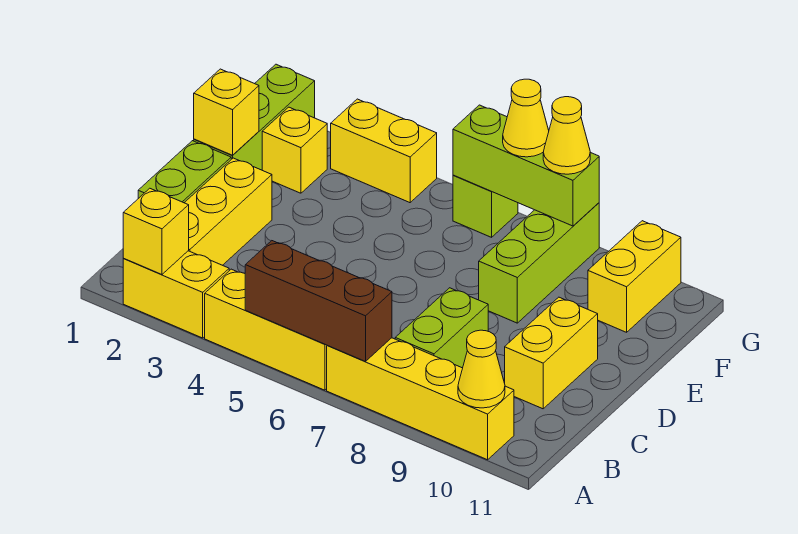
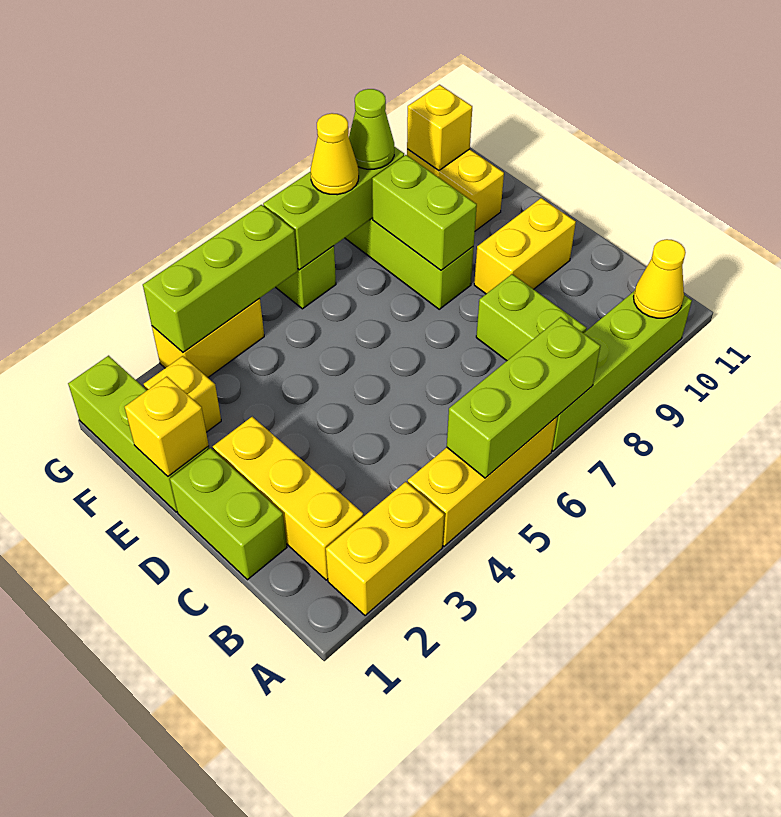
yellow 1x1 brick [123,188,189,274] -> yellow 1x1 brick moved to [407,85,472,171]
brown 1x3 brick [245,241,392,361] -> lime 1x3 brick [447,317,600,478]
yellow 1x4 brick [327,338,514,460] -> lime 1x4 brick [552,291,692,451]
yellow 1x2 brick [505,297,598,409] -> yellow 1x2 brick turned to [474,198,576,294]
none -> lime 1x2 brick [372,155,477,270]
none -> lime 1x3 brick [143,205,297,352]
yellow 1x1 cone [543,97,590,174] -> lime 1x1 cone [349,89,394,169]

